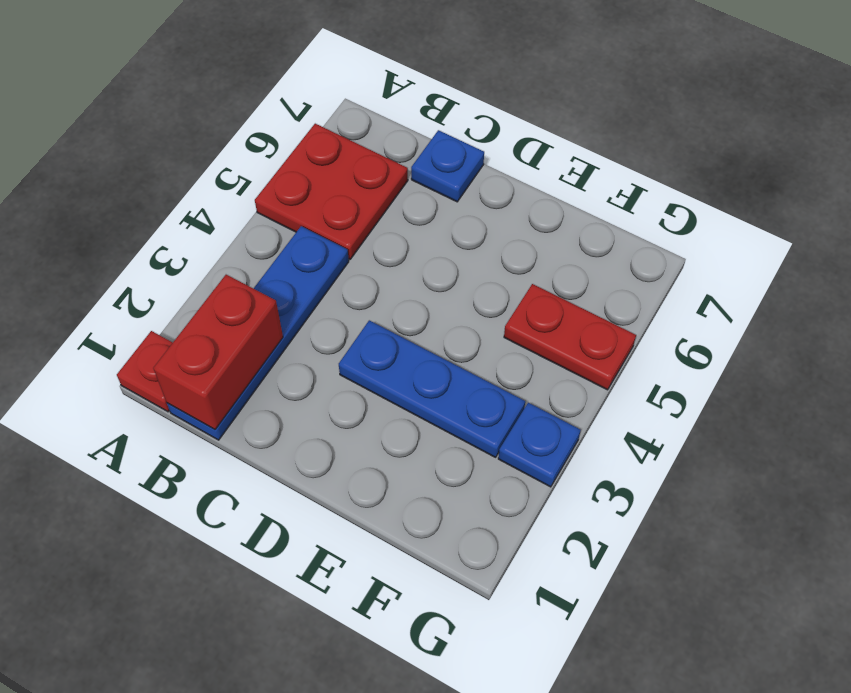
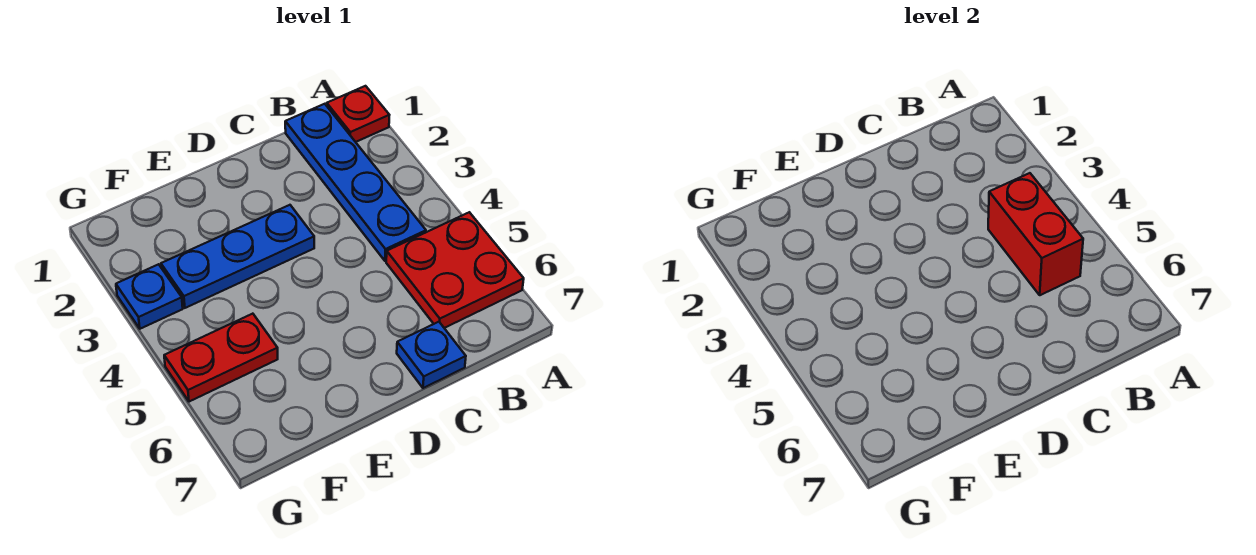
red 1x2 brick [153,275,283,429] -> red 1x2 brick moved to [988,173,1083,295]

